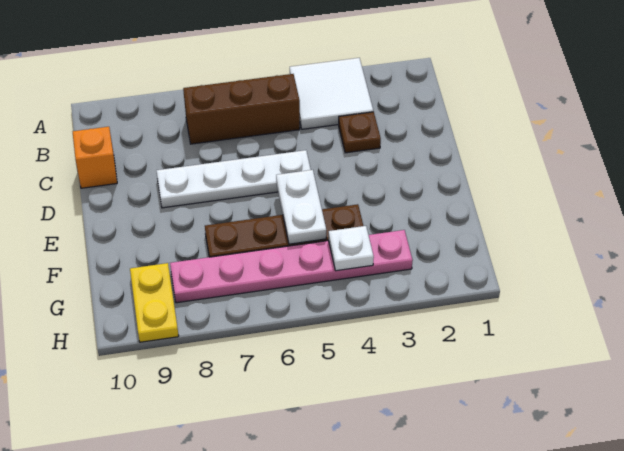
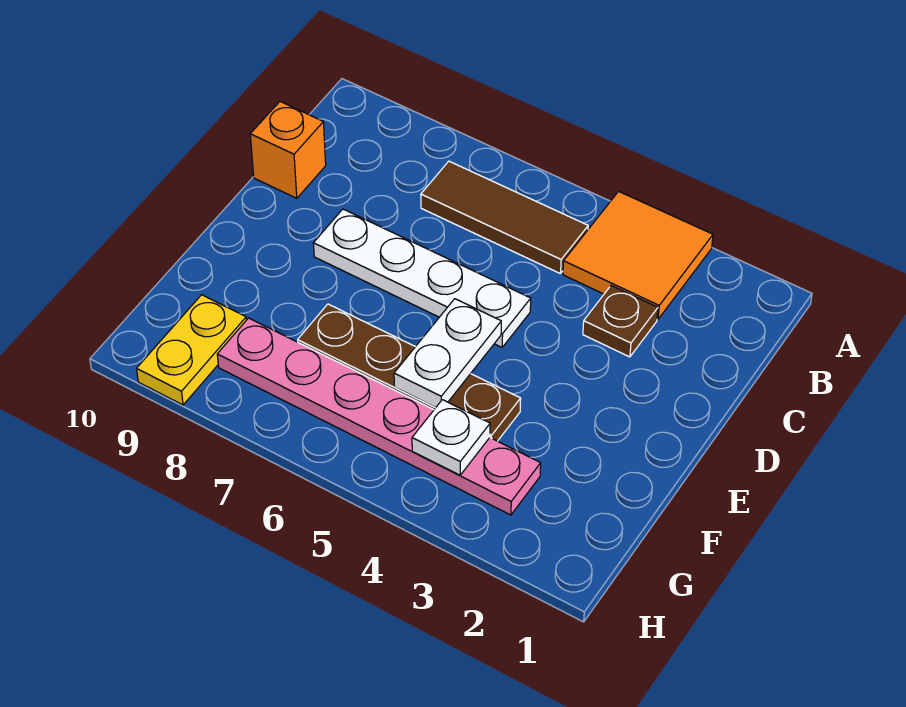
white 2x2 tile [290,58,373,129] -> orange 2x2 tile [563,191,713,319]
brown 1x3 brick [183,74,300,144] -> brown 1x3 tile [421,161,588,274]

